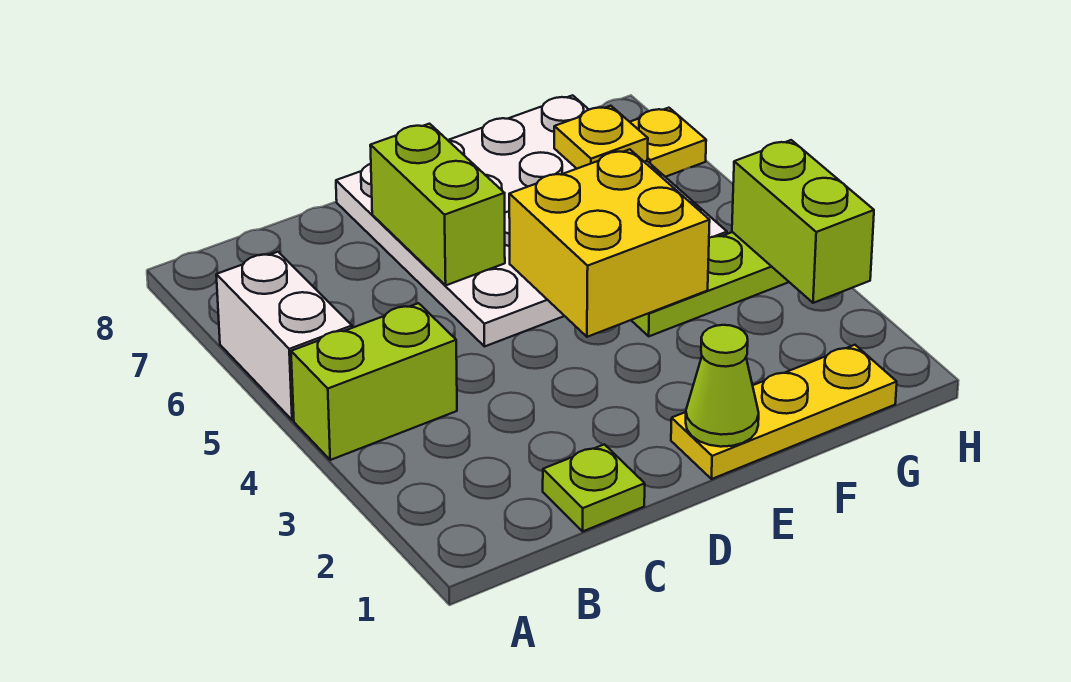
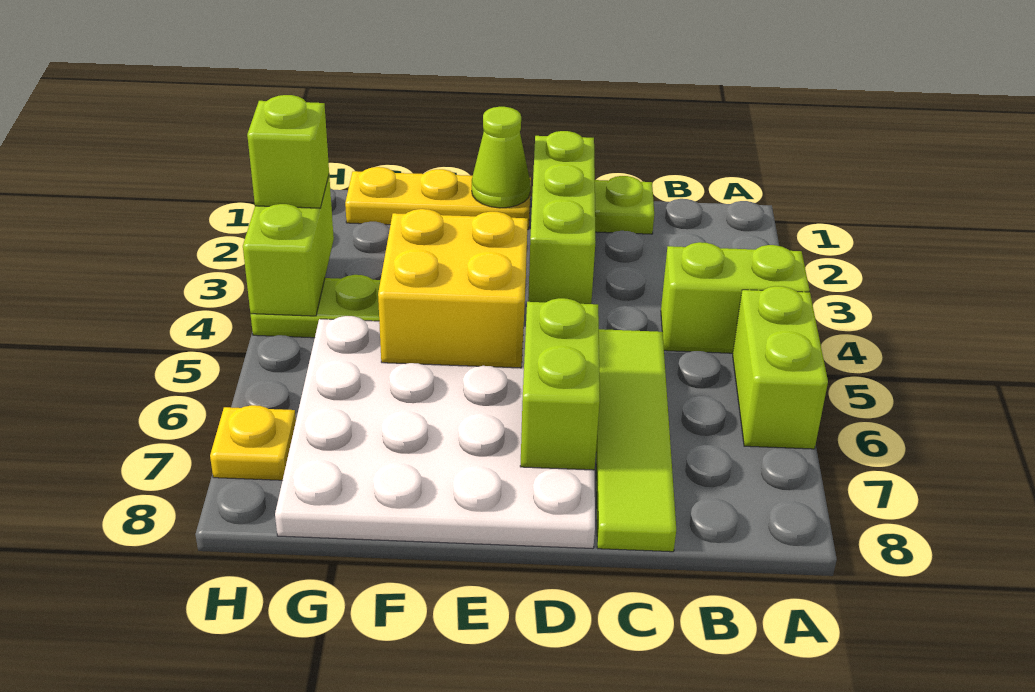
white 1x2 brick [216,252,352,420] -> lime 1x2 brick [733,286,828,449]
none -> lime 1x4 tile [596,329,676,552]
none -> lime 1x3 brick [528,131,595,304]
yellow 1x1 plate [554,106,648,169] -> none
none -> lime 1x1 brick [247,95,329,208]

